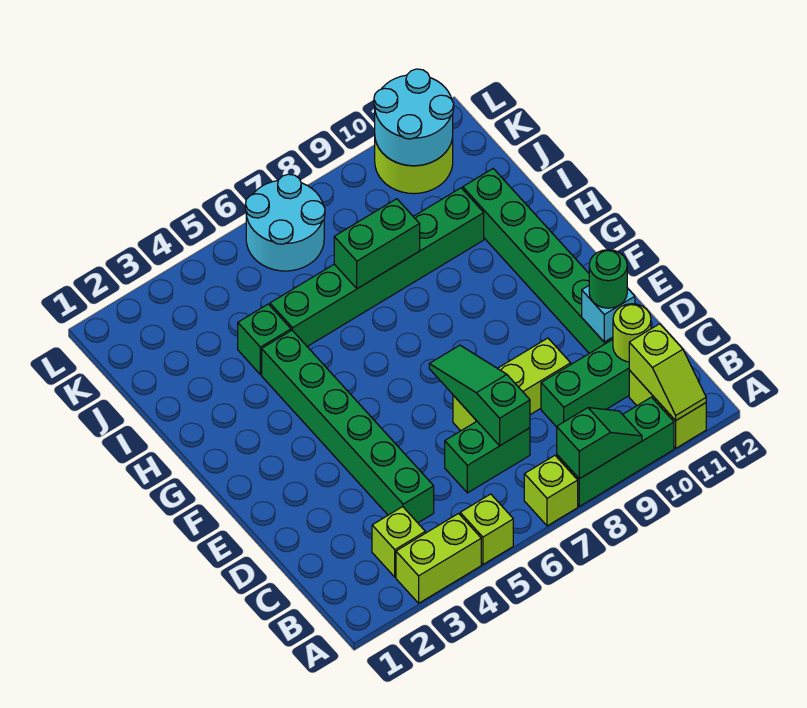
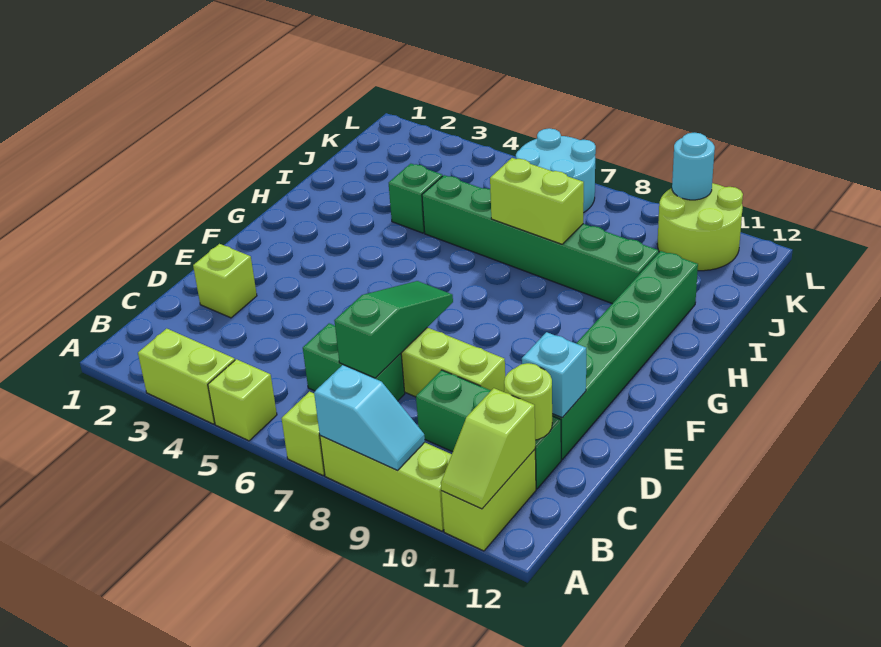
green 1x3 brick [557,397,674,506] -> lime 1x3 brick [320,435,452,531]
green 1x2 slope [557,408,642,479] -> cyan 1x2 slope [314,365,425,470]
lime 1x1 brick [372,507,425,577] -> lime 1x1 brick moved to [193,244,257,318]
green 1x6 brick [262,330,434,523] -> none
green 1x1 round brick [589,250,627,308] -> none
green 1x2 brick [334,199,420,289] -> lime 1x2 brick [490,158,584,244]
cyan 2x2 round brick [374,69,454,166] -> cyan 1x1 round brick [672,133,715,200]

